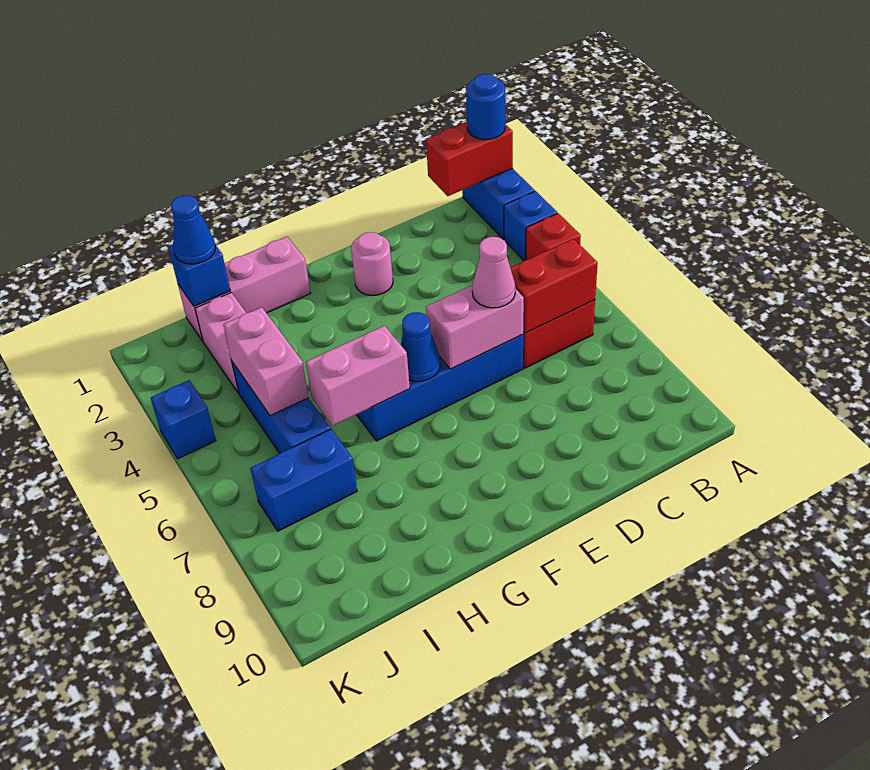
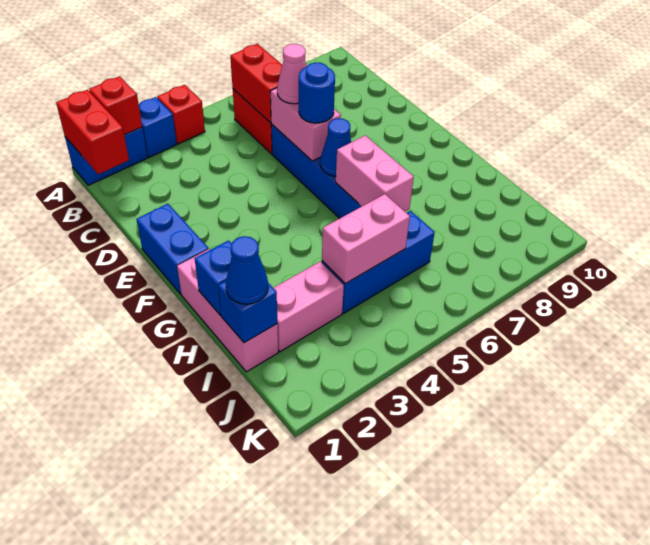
blue 1x1 round brick [466,74,505,140] -> blue 1x1 round brick moved to [299,62,335,123]
none -> red 1x1 brick [89,76,142,135]
pink 1x1 round brick [351,232,393,295] -> none
blue 1x2 brick [250,429,357,531] -> blue 1x2 brick moved to [136,204,208,294]
blue 1x1 brick [151,380,216,459] -> blue 1x1 brick moved to [195,241,232,315]

